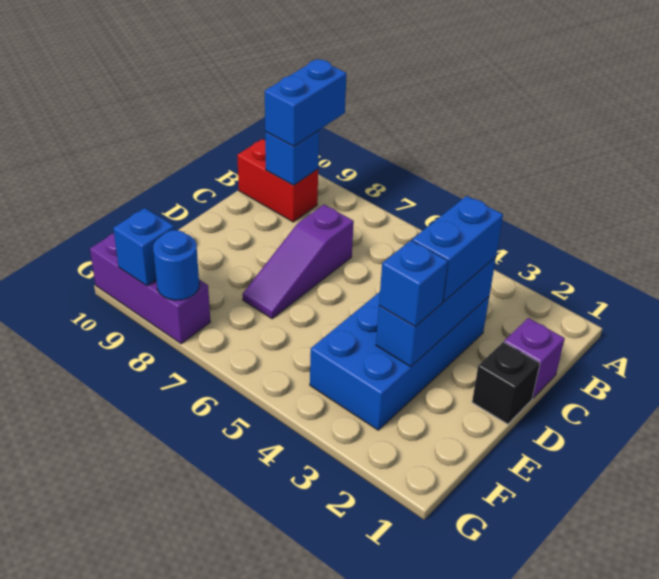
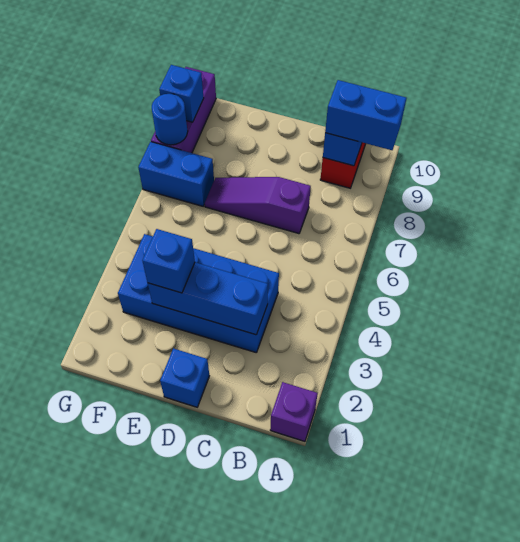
purple 1x1 brick [504,318,565,398] -> purple 1x1 brick moved to [270,382,318,441]
blue 1x2 brick [412,196,503,302] -> blue 1x2 brick moved to [138,142,214,206]
black 1x1 brick [472,342,540,424] -> blue 1x1 brick [160,348,209,407]

